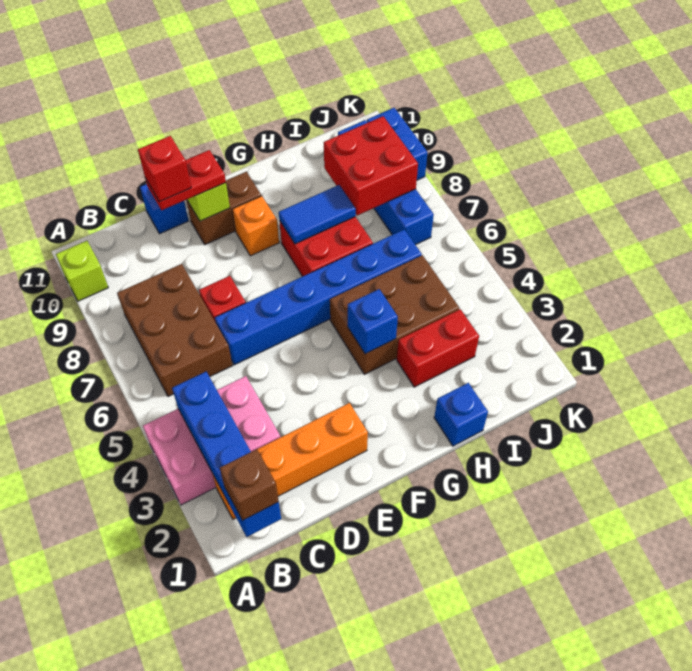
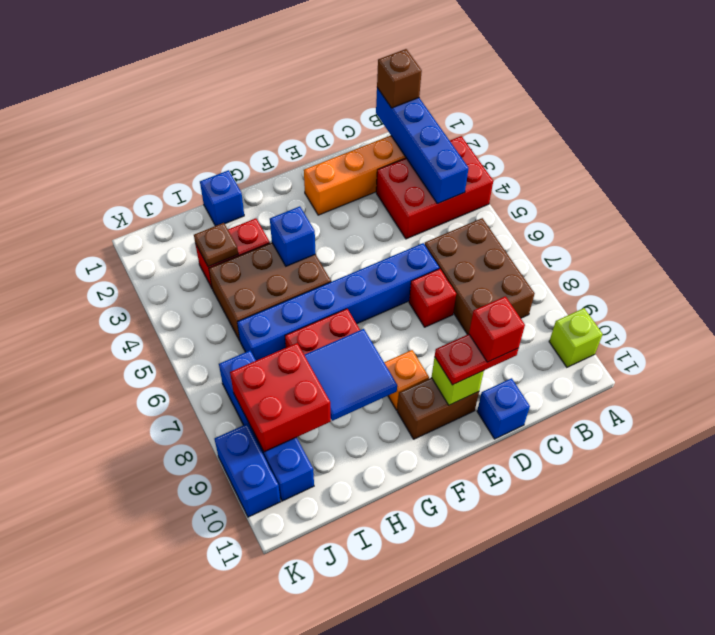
pink 2x3 brick [143,376,280,505] -> red 2x3 brick [376,136,493,239]
blue 1x2 tile [279,185,356,244] -> blue 2x2 tile [305,329,397,421]
none -> brown 1x1 plate [194,223,238,267]

